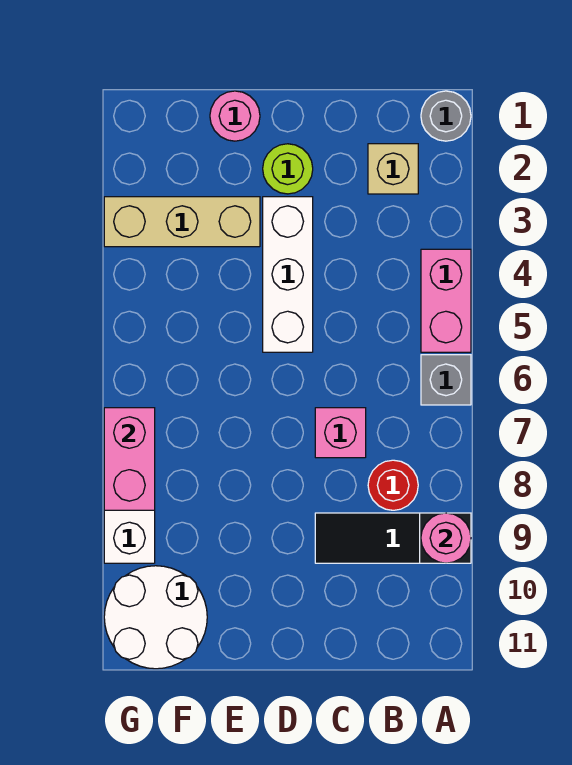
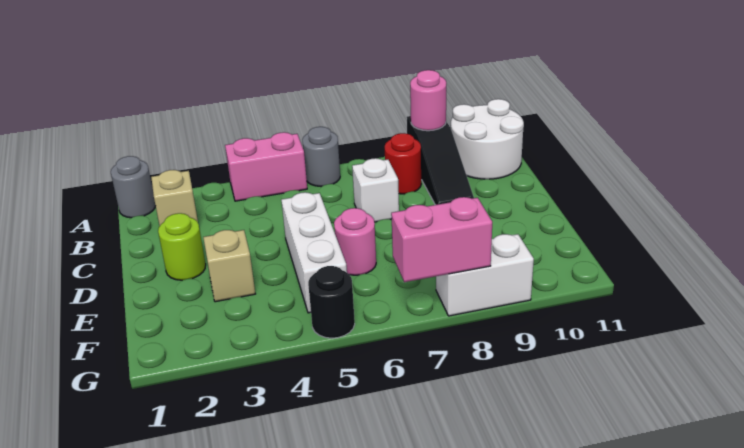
grey 1x1 brick [421,355,471,405] -> grey 1x1 round brick [302,127,340,187]
pink 1x1 brick [315,408,366,458] -> white 1x1 brick [352,158,399,222]
white 1x3 brick [263,197,313,352] -> white 1x3 brick turned to [281,192,347,313]
pink 1x1 round brick [210,91,260,141] -> pink 1x1 round brick moved to [334,208,376,275]
tan 1x3 brick [104,197,260,247] -> tan 1x1 brick [203,230,255,302]
white 2x2 round brick [104,566,207,669] -> white 2x2 round brick moved to [451,99,524,179]
none -> black 1x1 round brick [308,266,355,338]

